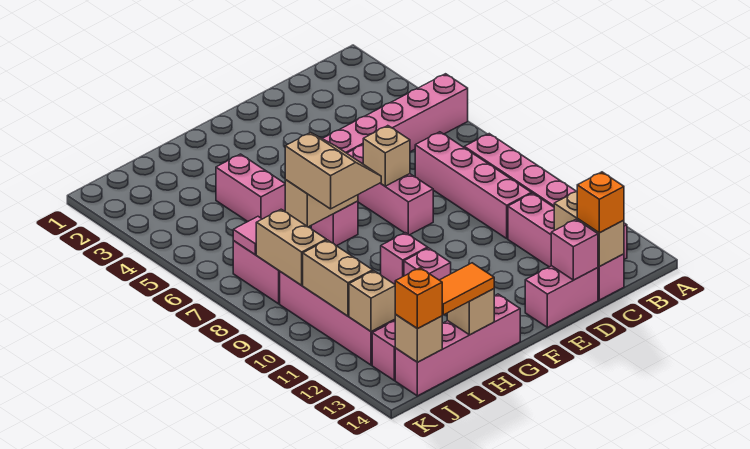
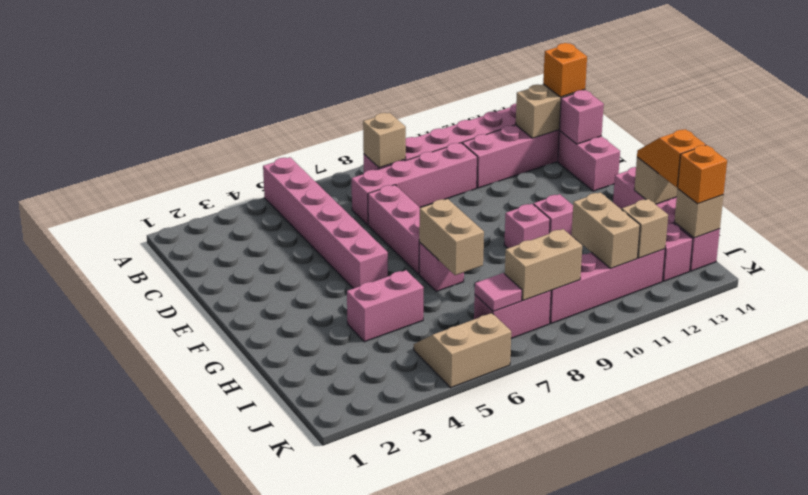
pink 1x3 brick [347,145,433,235] -> pink 1x3 brick turned to [368,185,420,274]
tan 1x1 brick [363,126,410,186] -> tan 1x1 brick moved to [363,113,406,168]
tan 2x2 slope [285,133,381,209] -> tan 2x2 slope moved to [414,313,511,388]
orange 1x2 tile [440,263,494,315] -> orange 1x2 slope [637,129,706,187]
tan 1x2 brick [303,240,373,316] -> tan 1x2 brick turned to [572,192,640,268]

